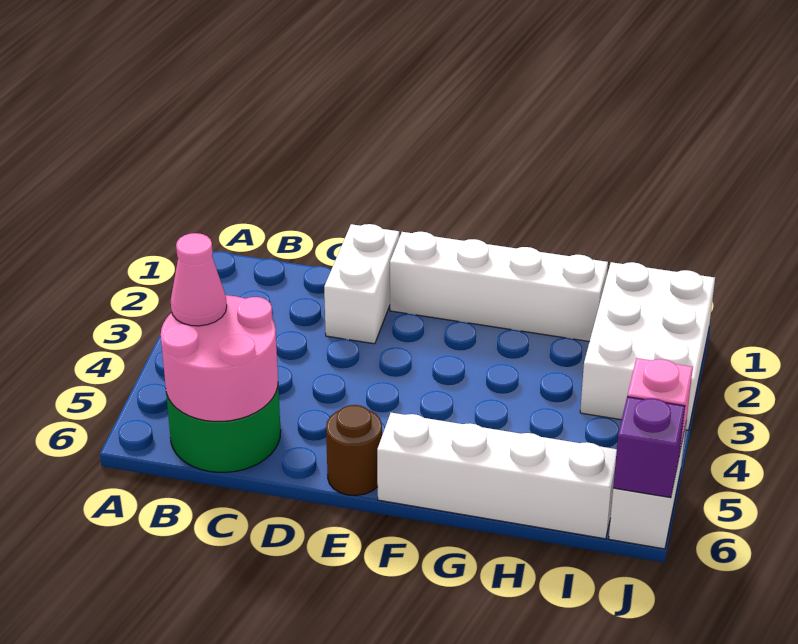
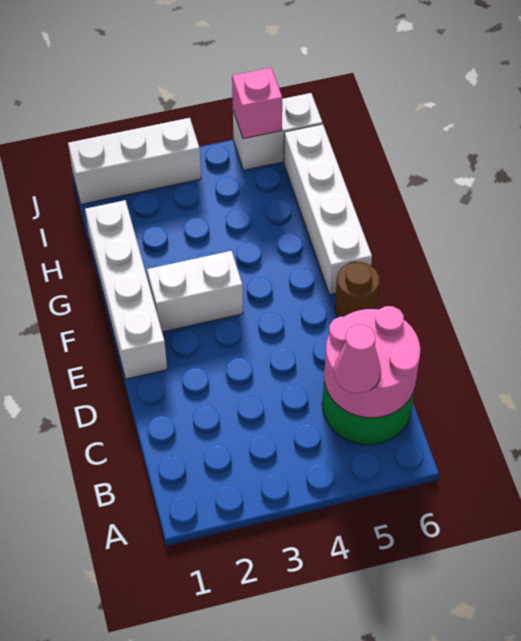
white 1x2 brick [324,224,399,344] -> white 1x2 brick moved to [147,251,243,332]
white 2x3 brick [580,262,715,430] -> white 1x3 brick [68,118,201,204]
purple 1x1 brick [613,397,685,498] -> none

